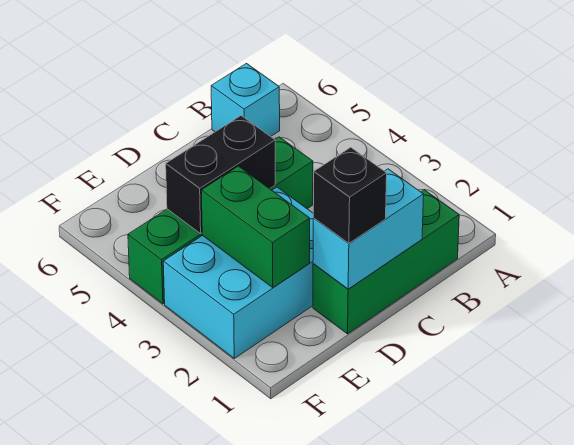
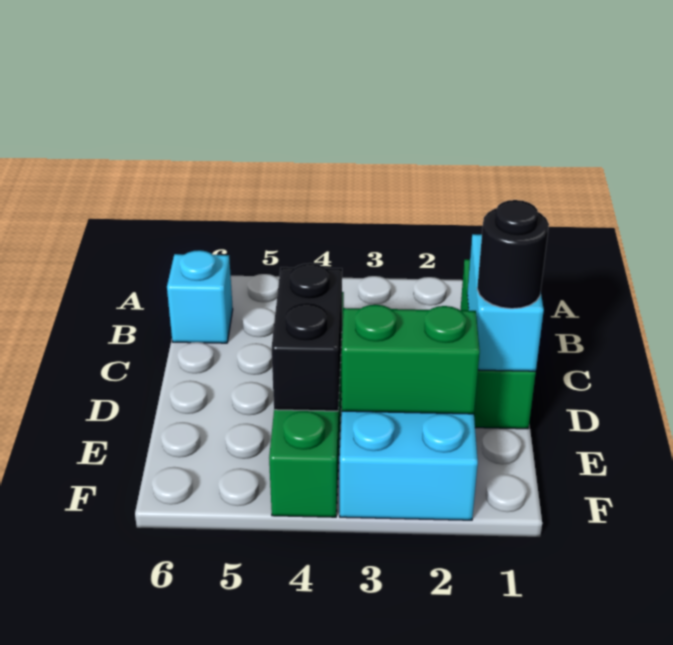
black 1x1 brick [313,147,387,243] -> black 1x1 round brick [477,200,549,309]

